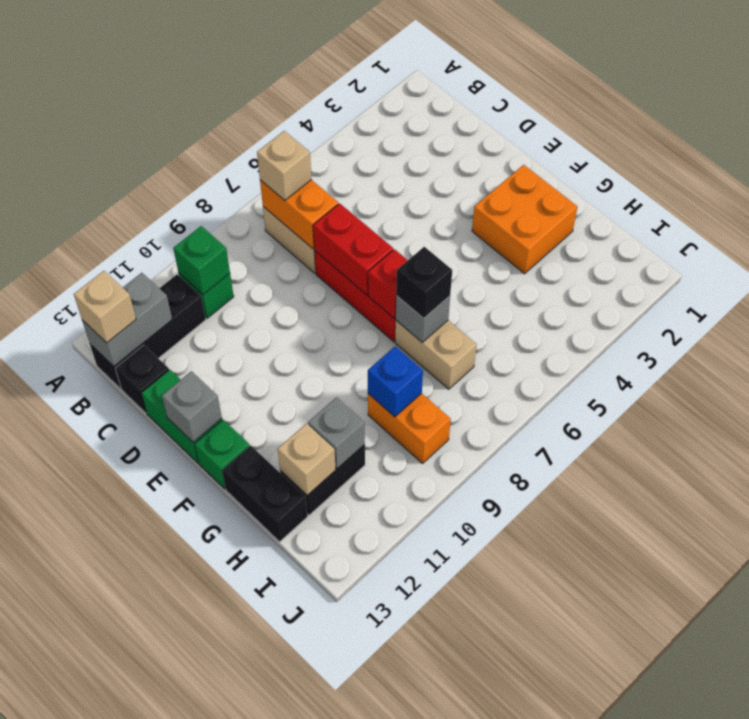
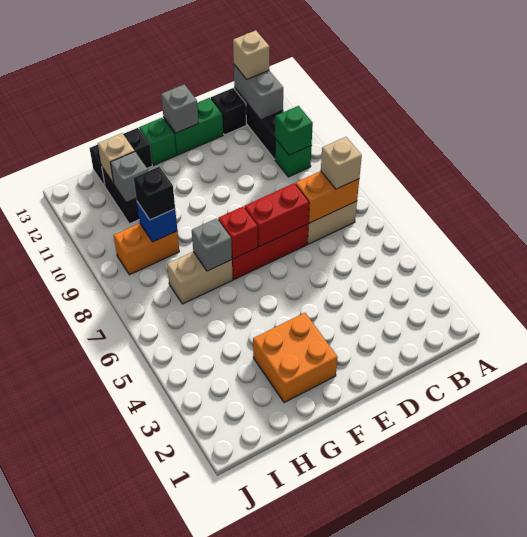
black 1x1 brick [396,247,452,318] -> black 1x1 brick moved to [134,167,175,220]

